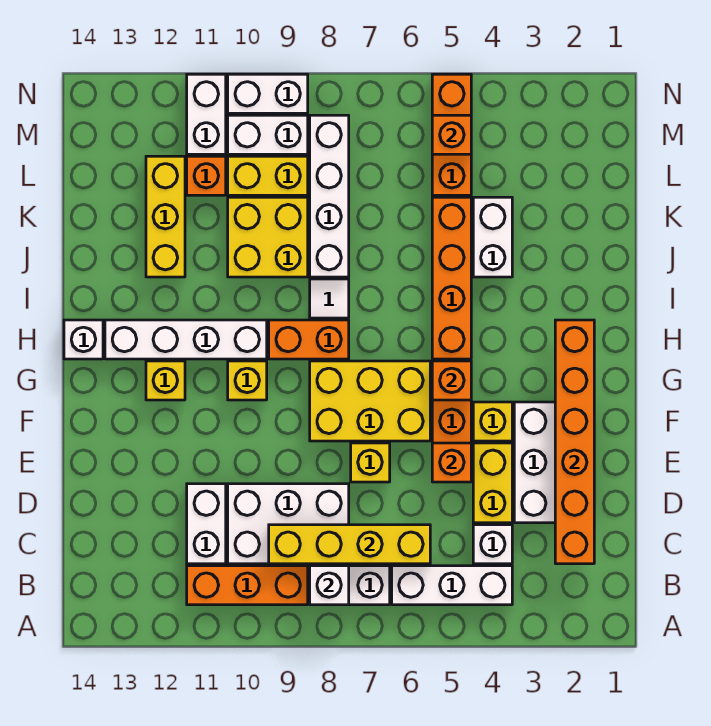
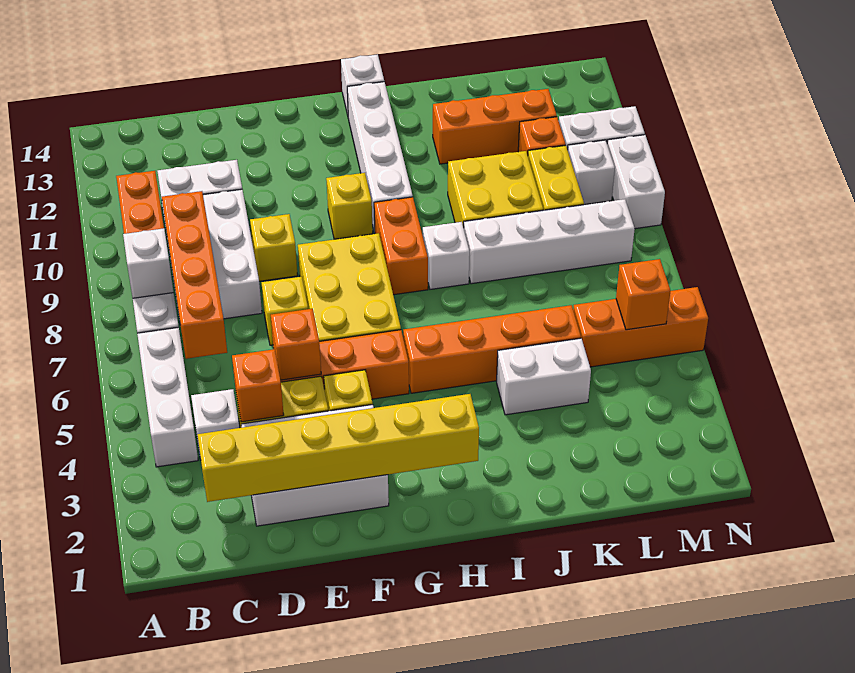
orange 1x6 brick [555,320,594,564] -> yellow 1x6 brick [197,394,479,502]
yellow 1x4 brick [269,525,430,564] -> orange 1x4 brick [162,191,227,359]
orange 1x1 brick [432,361,471,400] -> orange 1x1 brick moved to [232,349,284,422]
yellow 1x1 brick [146,361,185,400] -> yellow 1x1 brick moved to [250,214,298,281]
white 1x1 tile [310,279,349,318] -> white 1x1 brick [423,222,470,289]
yellow 1x3 brick [146,156,185,277] -> orange 1x3 brick [433,89,557,164]
white 1x2 brick [228,115,308,154] -> white 1x1 brick [568,140,615,205]

